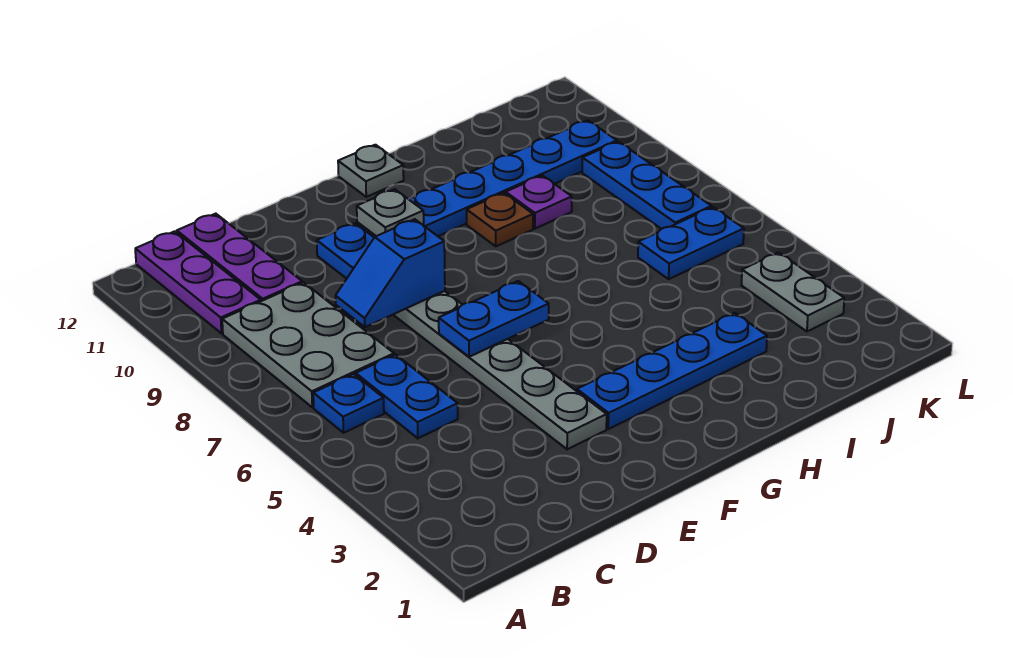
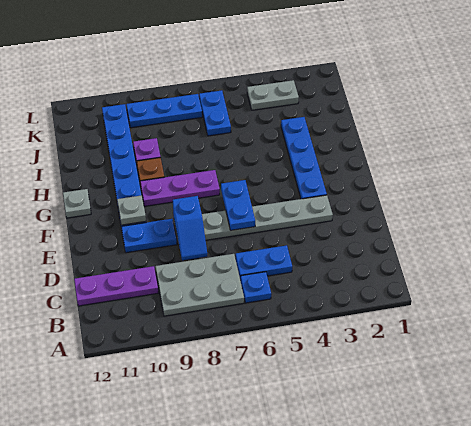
purple 1x3 plate [135,231,261,333] -> purple 1x3 plate moved to [140,170,220,206]

